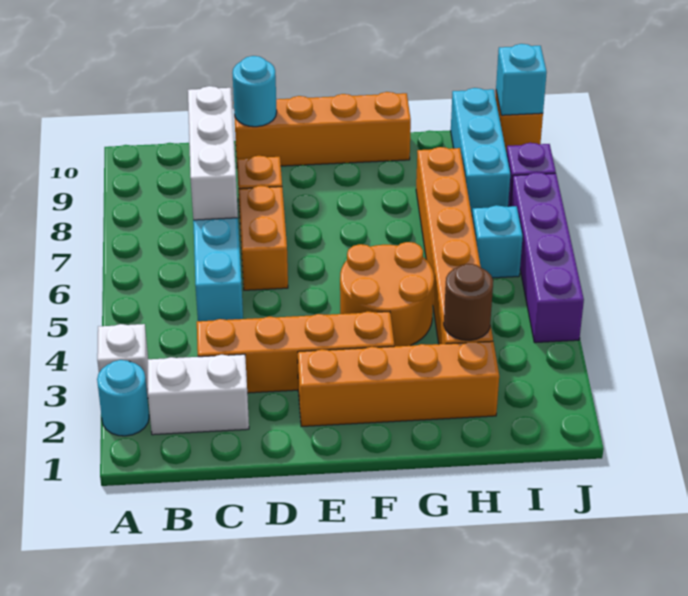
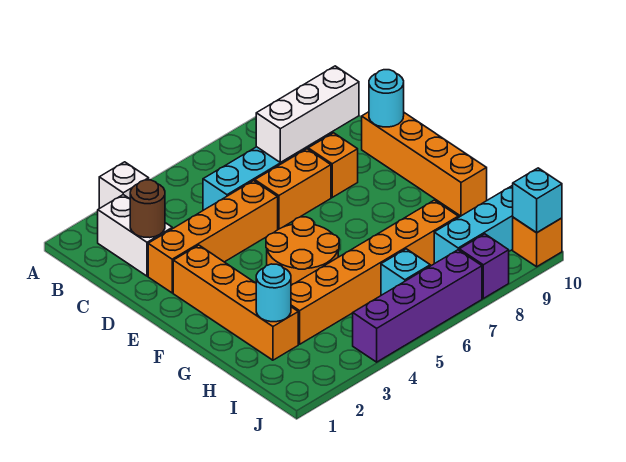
cyan 1x1 round brick [97,360,149,436] -> cyan 1x1 round brick moved to [256,264,291,322]
orange 1x4 brick [197,311,394,393] -> orange 1x4 brick turned to [148,181,278,293]
brown 1x1 round brick [444,264,493,340] -> brown 1x1 round brick moved to [130,180,165,238]

